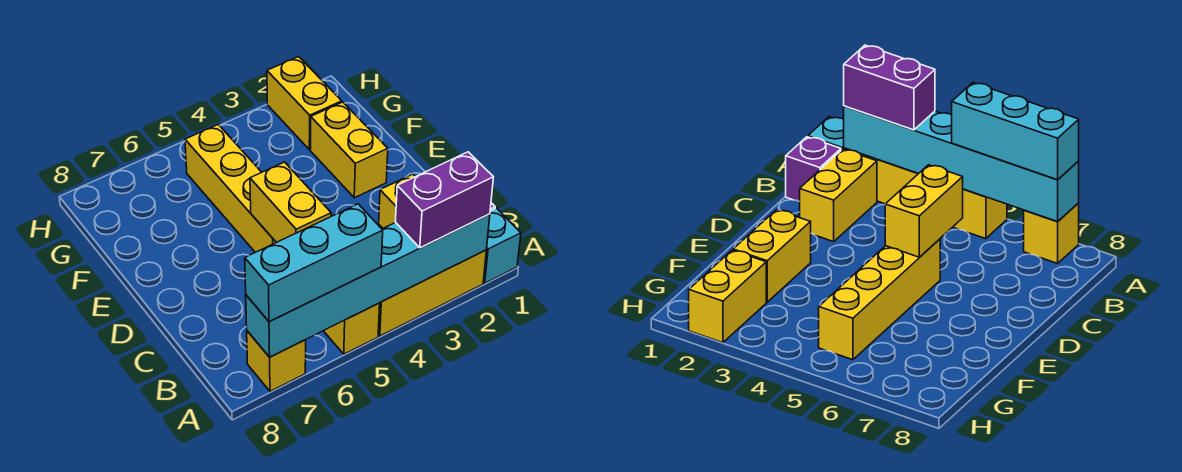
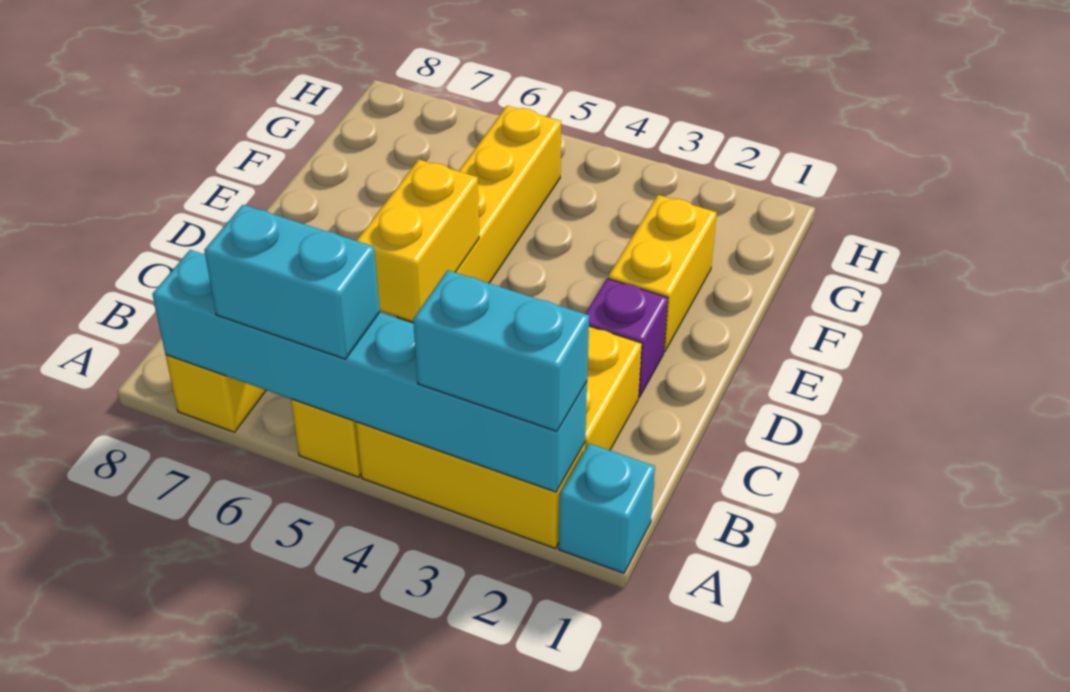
purple 1x2 brick [395,152,493,248] -> cyan 1x2 brick [413,270,589,431]
cyan 1x3 brick [245,204,383,322] -> cyan 1x2 brick [204,205,380,359]
purple 1x1 brick [786,137,841,202] -> purple 1x1 brick moved to [585,278,668,397]
yellow 1x2 brick [267,57,342,150] -> none

